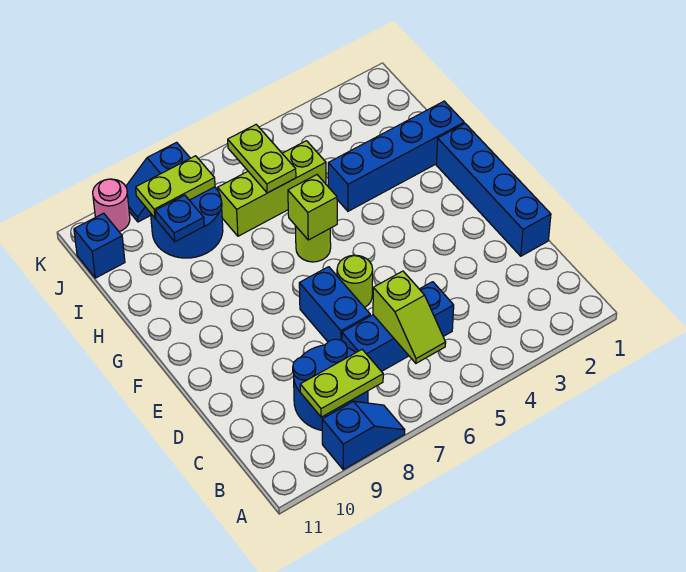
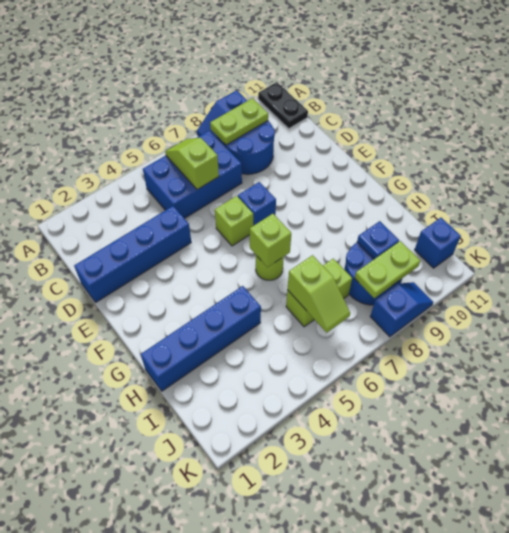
none -> black 1x2 plate [258,82,308,128]
blue 1x3 brick [342,282,454,372] -> blue 2x3 brick [143,130,242,219]
blue 1x4 brick [436,124,551,256] -> blue 1x4 brick turned to [74,206,191,302]
blue 1x2 brick [299,267,370,342] -> blue 1x1 brick [238,182,276,226]
lime 1x1 round brick [337,255,373,308] -> lime 1x1 brick [215,196,253,246]
lime 1x3 brick [218,141,326,236] -> lime 1x2 brick [286,259,352,327]
lime 1x2 plate [228,125,296,193] -> lime 1x2 slope [287,255,350,333]
pink 1x1 round brick [93,179,130,232] -> none

